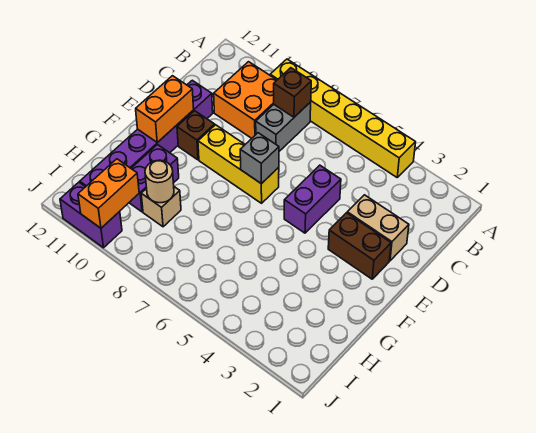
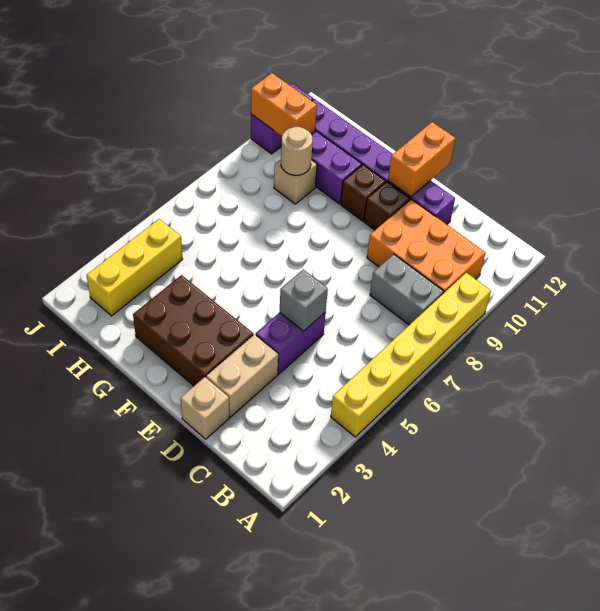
brown 1x1 brick [274,68,311,117] -> brown 1x1 brick moved to [341,165,386,221]
orange 2x2 brick [214,62,277,138] -> orange 2x3 brick [367,199,485,293]
none -> tan 1x1 brick [181,377,229,439]
purple 1x2 brick [284,165,341,233] -> purple 1x2 brick turned to [256,312,326,374]
brown 1x2 brick [328,213,391,279] -> brown 2x3 brick [133,275,253,386]
yellow 1x3 brick [198,125,279,203] -> yellow 1x3 brick moved to [87,219,182,316]
grey 1x1 brick [240,133,279,184] -> grey 1x1 brick moved to [280,270,328,331]
orange 1x2 brick [136,76,194,143] -> orange 1x2 brick turned to [388,122,455,197]

